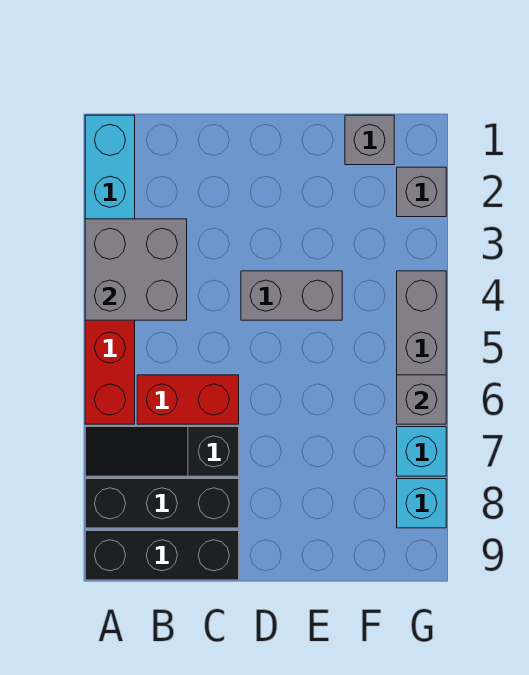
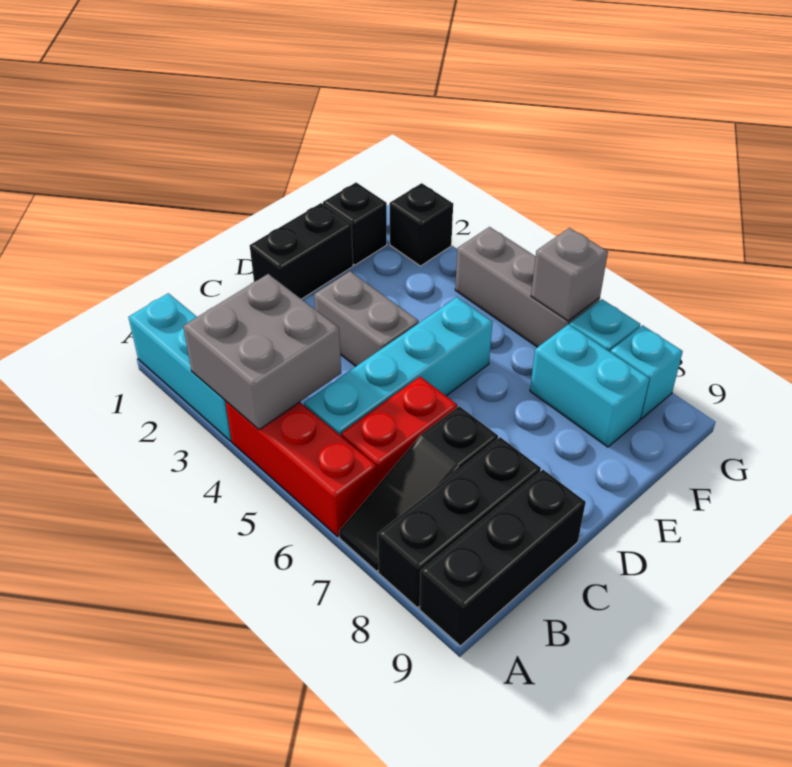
none -> cyan 1x4 brick [304,297,492,436]
none -> black 1x2 brick [250,203,353,299]
grey 1x2 brick [241,271,342,320] -> grey 1x2 brick turned to [314,271,419,366]
grey 1x1 brick [345,115,394,165] -> black 1x1 brick [323,183,387,265]
none -> cyan 1x2 brick [530,324,649,447]
grey 1x1 brick [397,167,446,217] -> black 1x1 brick [390,183,453,266]

